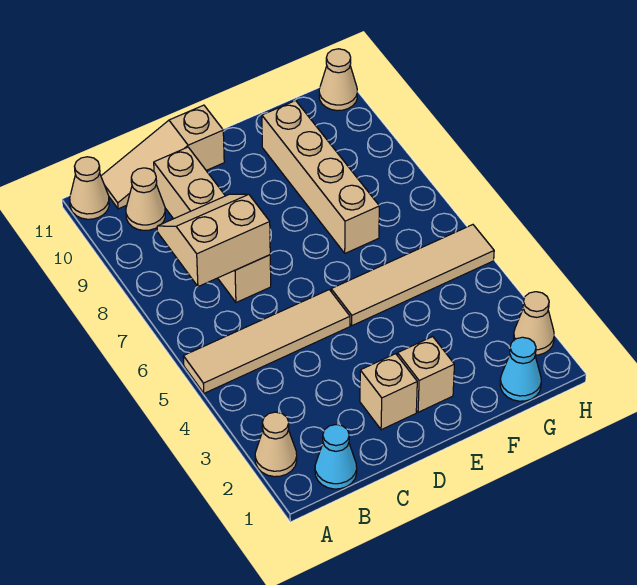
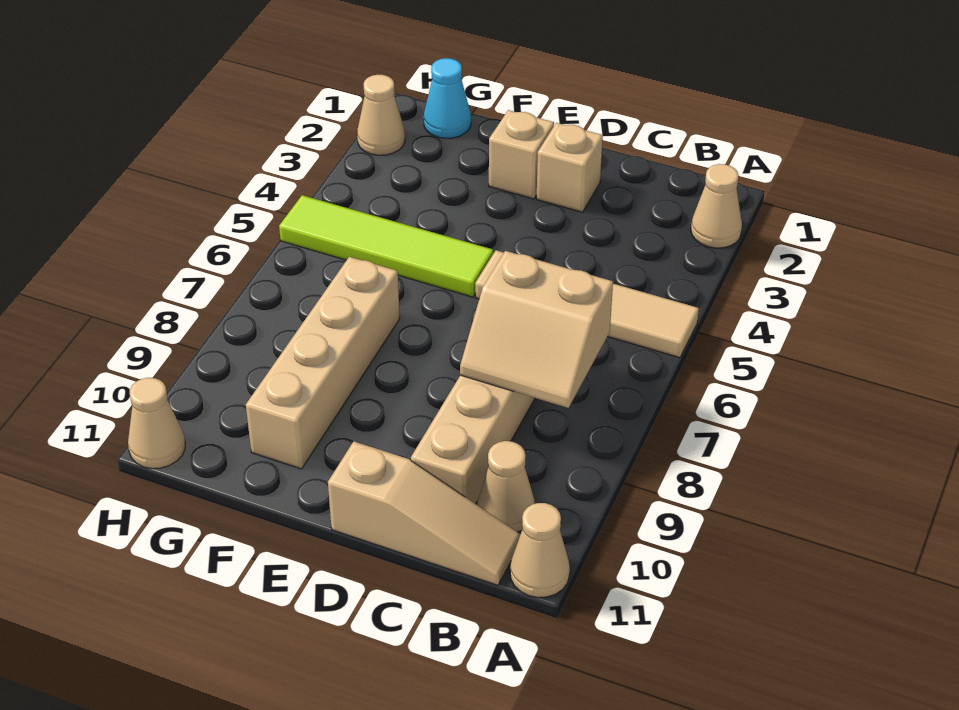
cyan 1x1 cone [315,425,357,489] -> none
tan 1x4 tile [331,225,494,326] -> lime 1x4 tile [279,195,493,297]

